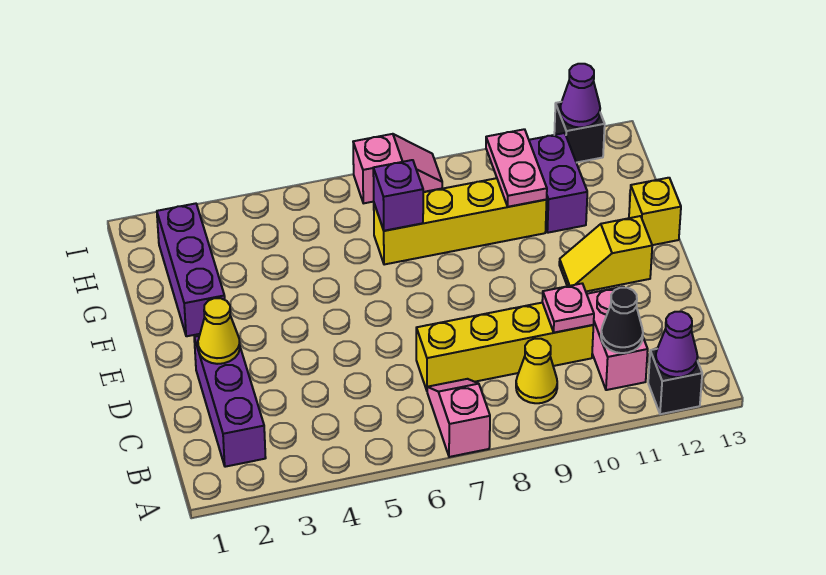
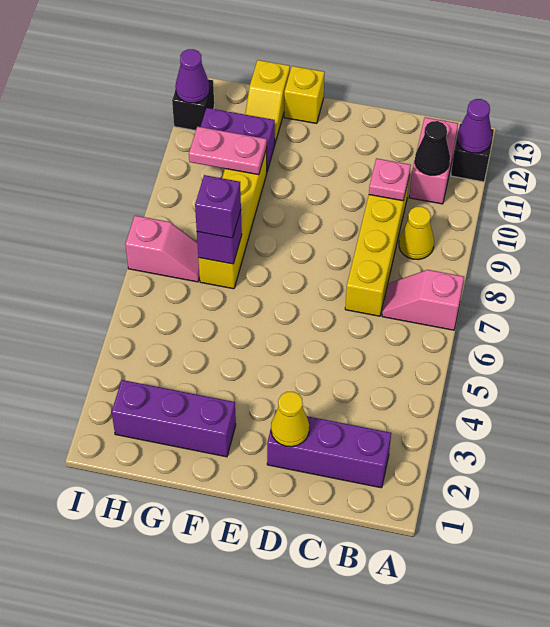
pink 1x2 brick [587,287,648,390] -> pink 1x2 brick turned to [409,117,458,204]
yellow 1x2 slope [559,216,652,291] -> yellow 1x2 slope moved to [245,60,290,143]
none -> purple 1x1 brick [195,175,241,238]
pink 1x2 slope [353,134,442,203] -> pink 1x2 slope turned to [125,216,200,282]

